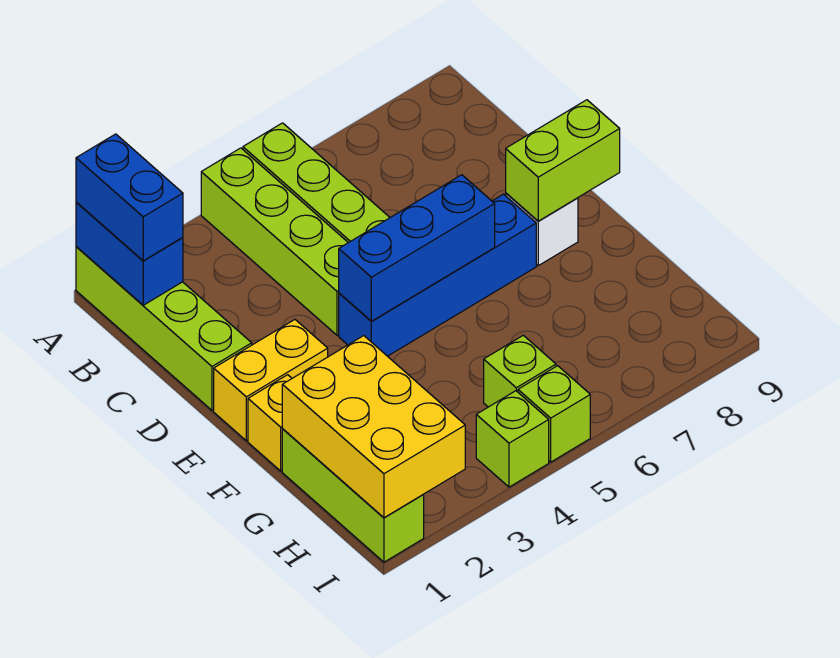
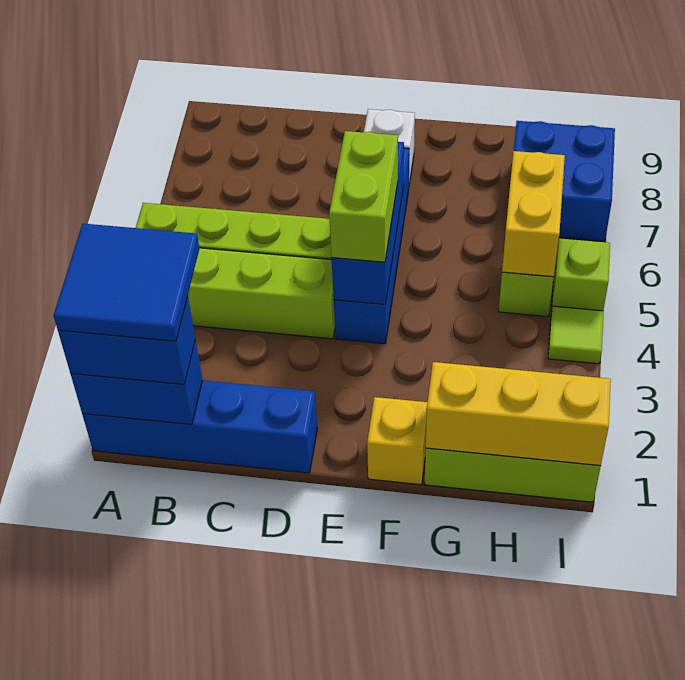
lime 1x4 brick [76,247,252,410] -> blue 1x4 brick [82,380,317,473]
none -> blue 2x2 tile [54,224,199,341]
yellow 1x2 brick [214,320,328,441] -> yellow 1x2 brick moved to [502,151,565,277]
lime 1x2 brick [506,100,620,221] -> lime 1x2 brick moved to [329,131,398,262]
yellow 2x3 brick [282,336,465,518] -> yellow 1x3 brick [426,362,611,466]
none -> blue 2x2 brick [514,121,615,242]
lime 1x1 brick [476,391,549,487] -> lime 1x1 tile [548,306,604,364]

